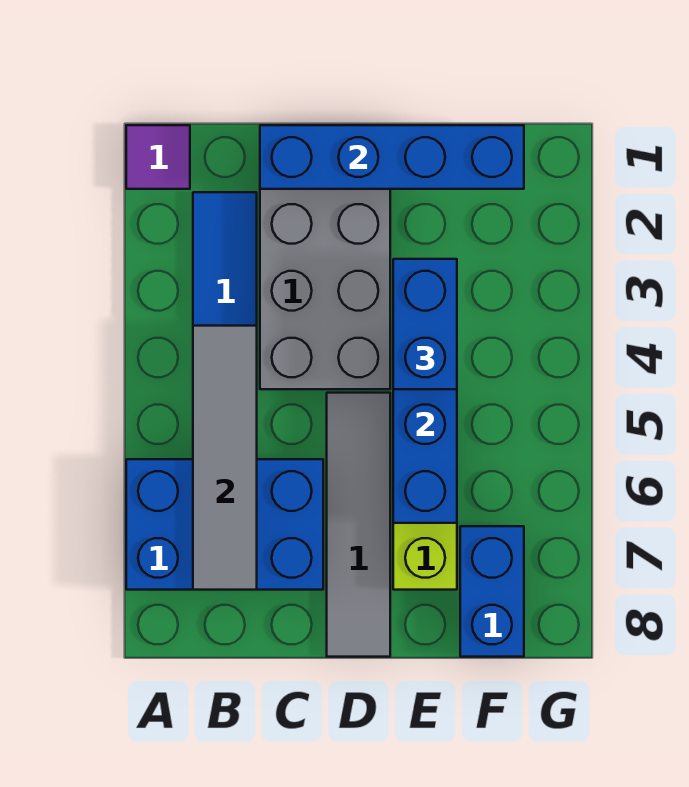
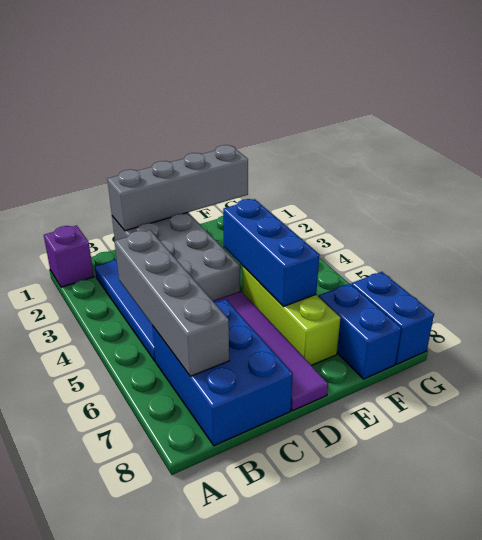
purple 1x1 tile [126,125,190,189] -> purple 1x1 brick [44,226,94,287]
blue 2x3 brick [126,459,323,590] -> blue 2x3 brick turned to [152,299,293,446]
grey 1x4 tile [193,326,257,590] -> grey 1x4 brick [114,230,229,376]
blue 1x4 brick [260,125,524,189] -> grey 1x4 brick [107,145,248,231]
grey 1x4 tile [327,393,390,657] -> purple 1x4 tile [213,291,328,411]
blue 1x2 brick [393,259,457,389] -> blue 1x2 brick moved to [352,272,434,364]

